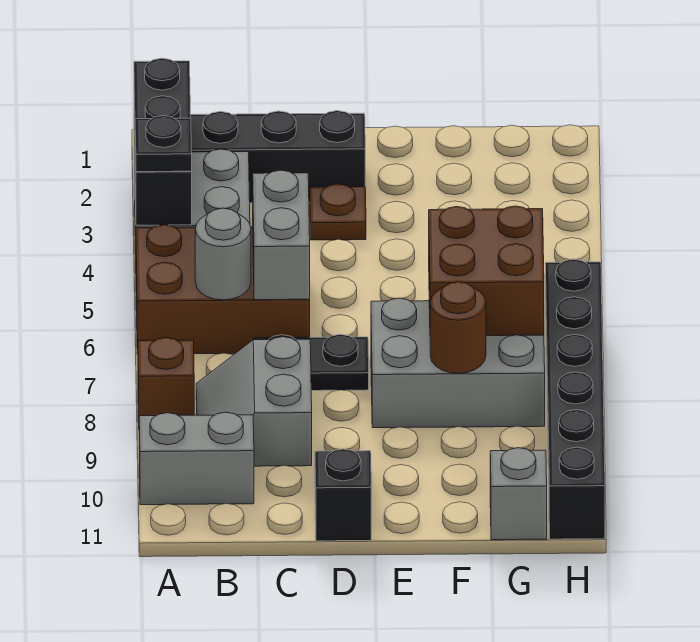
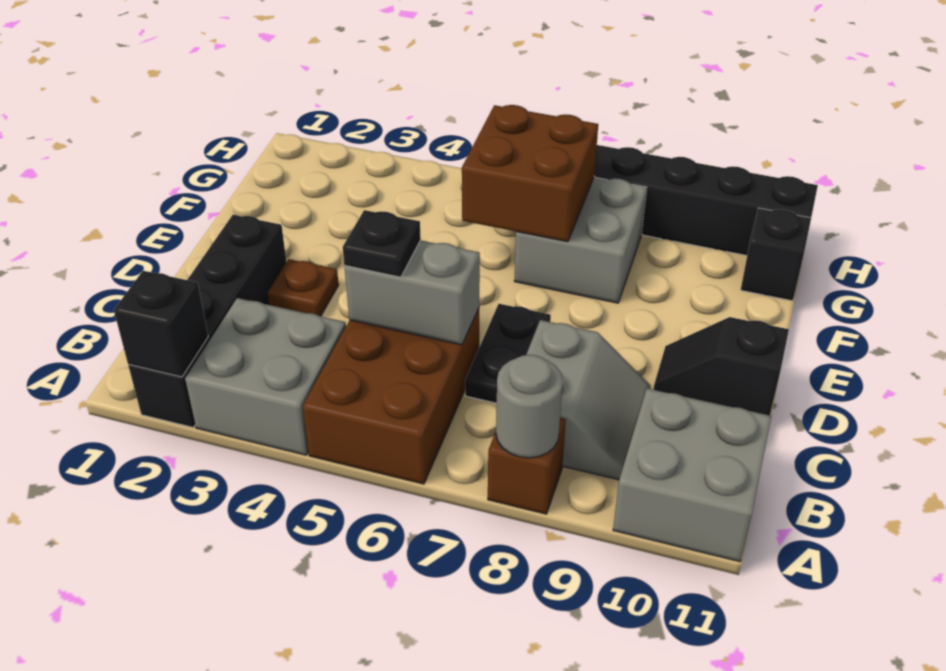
black 1x3 brick [134,58,192,225] -> black 1x1 brick [114,271,208,377]
black 1x1 plate [135,116,192,172] -> black 1x1 plate moved to [343,210,421,277]
grey 1x2 brick [139,412,254,505] -> grey 2x2 brick [613,389,771,562]
grey 1x1 round brick [195,208,251,300] -> grey 1x1 round brick moved to [496,355,563,458]
grey 2x2 slope [196,337,312,466] -> grey 2x2 slope turned to [526,320,651,480]
grey 2x3 brick [371,298,545,428] -> grey 2x2 brick [514,177,647,303]
brown 1x1 round brick [430,282,486,373] -> none
grey 1x1 brick [490,448,547,540] -> black 1x1 brick [741,208,811,301]

